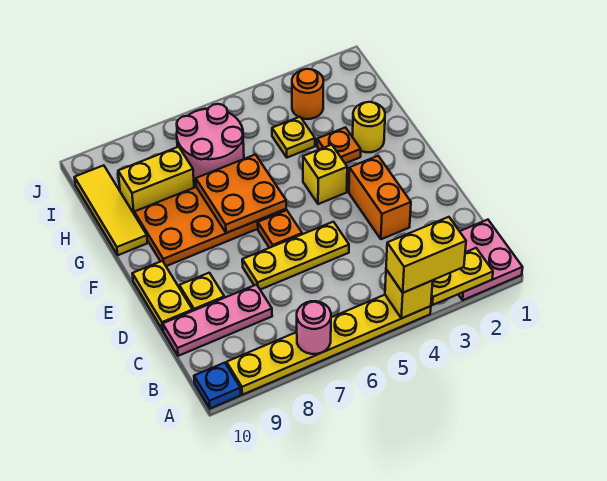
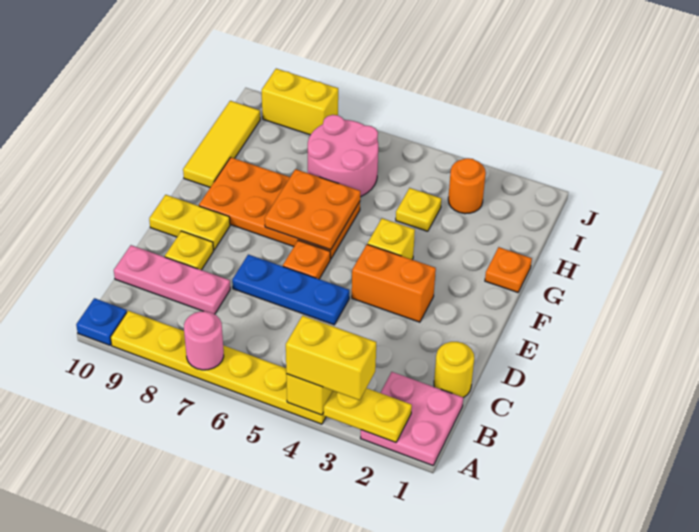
orange 1x2 brick [349,156,411,239] -> orange 1x2 brick turned to [352,244,436,322]
yellow 1x3 plate [242,222,349,290] -> blue 1x3 plate [232,255,349,325]
yellow 1x2 plate [132,261,193,330] -> yellow 1x2 plate turned to [149,195,230,250]
yellow 1x1 round brick [353,102,385,152] -> yellow 1x1 round brick moved to [434,342,474,398]
orange 1x1 plate [317,127,361,163] -> orange 1x1 plate moved to [485,247,532,292]
yellow 1x2 brick [118,147,194,215] -> yellow 1x2 brick moved to [262,69,338,135]

